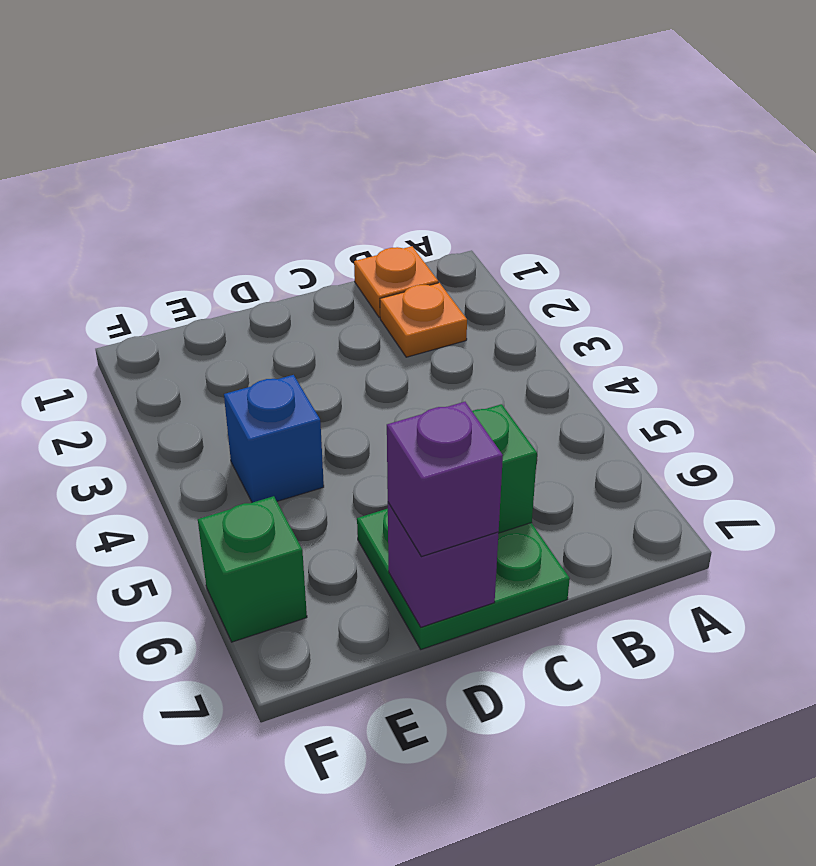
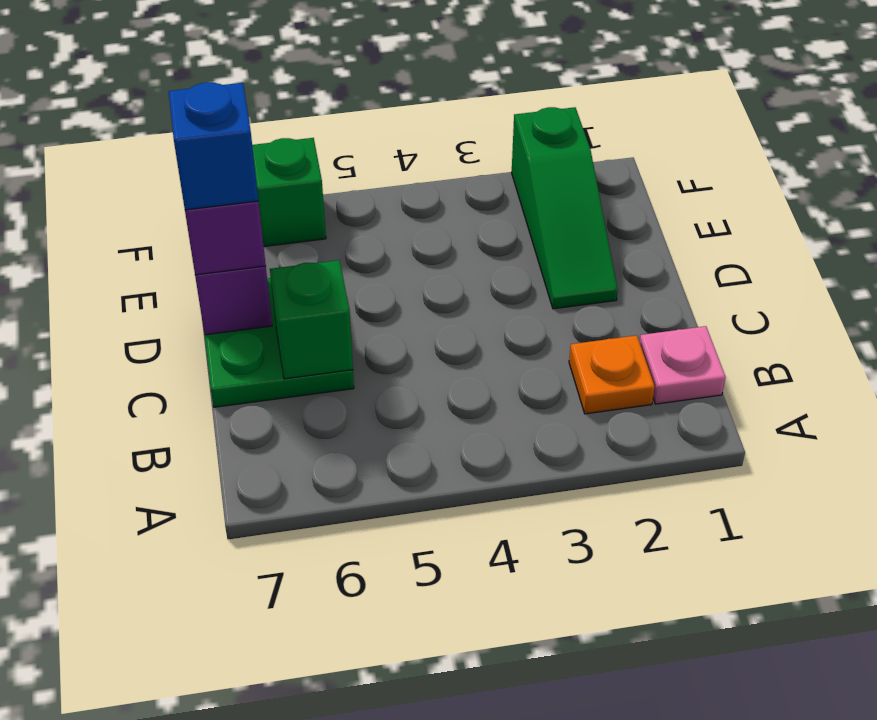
orange 1x1 plate [354,246,438,318] -> pink 1x1 plate [639,326,726,404]
none -> green 1x3 slope [512,107,618,309]
blue 1x1 brick [224,375,324,503] -> blue 1x1 brick moved to [169,82,258,210]

